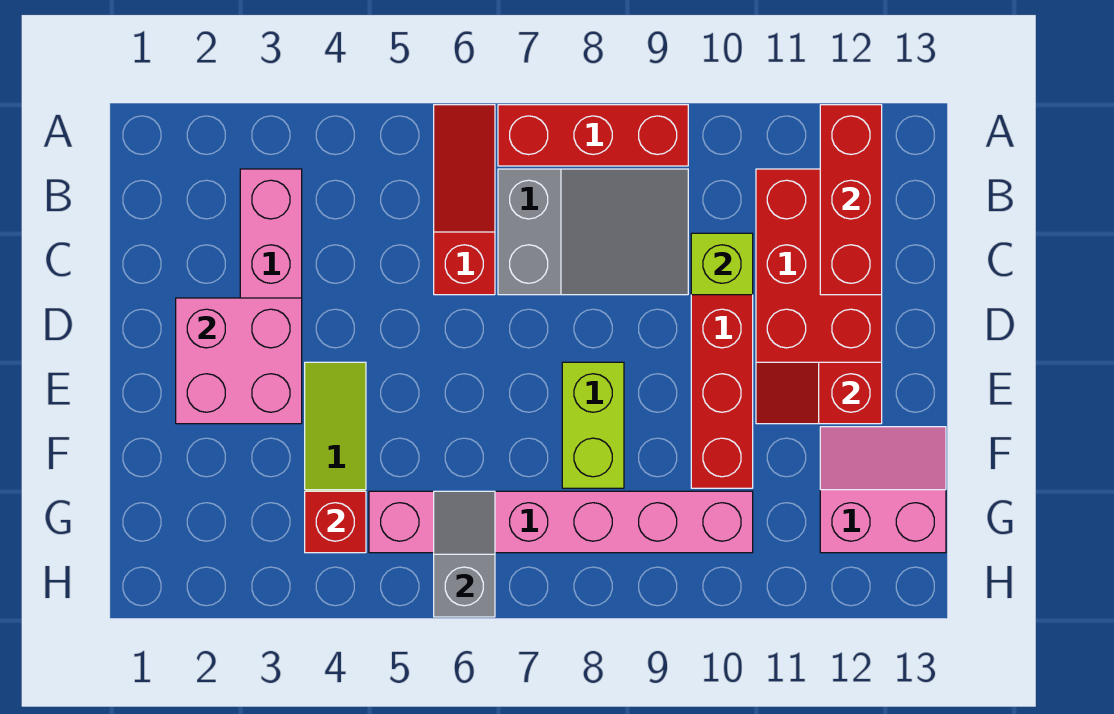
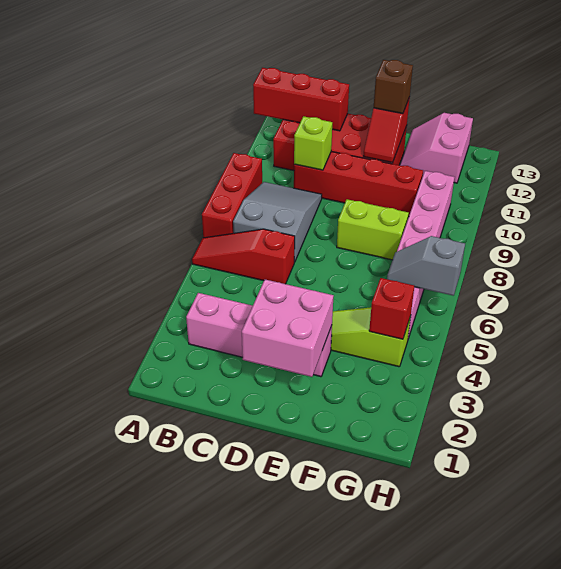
none -> brown 1x1 brick [374,60,413,114]

